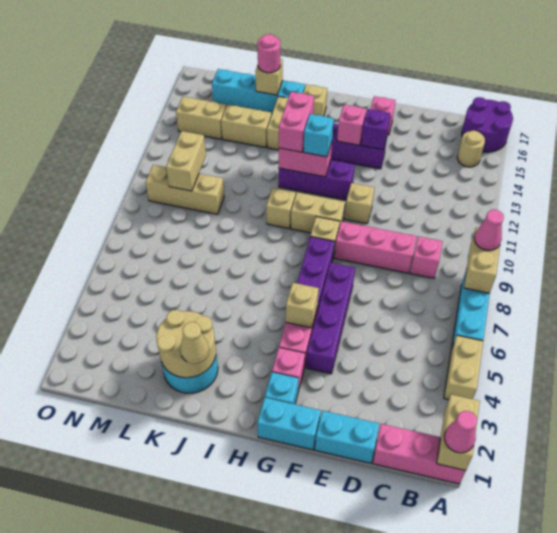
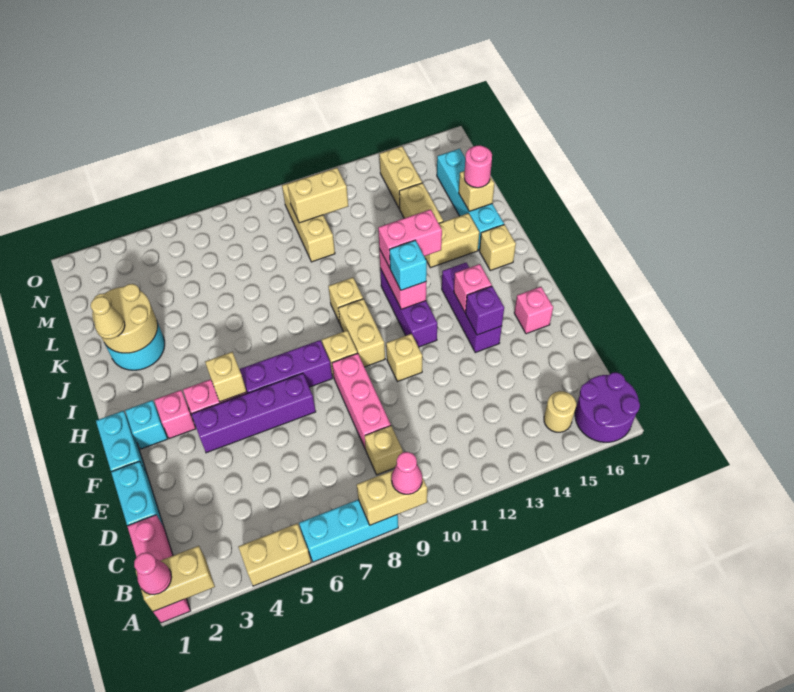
pink 1x1 brick [410,236,443,278] -> tan 1x1 brick [365,426,403,475]

